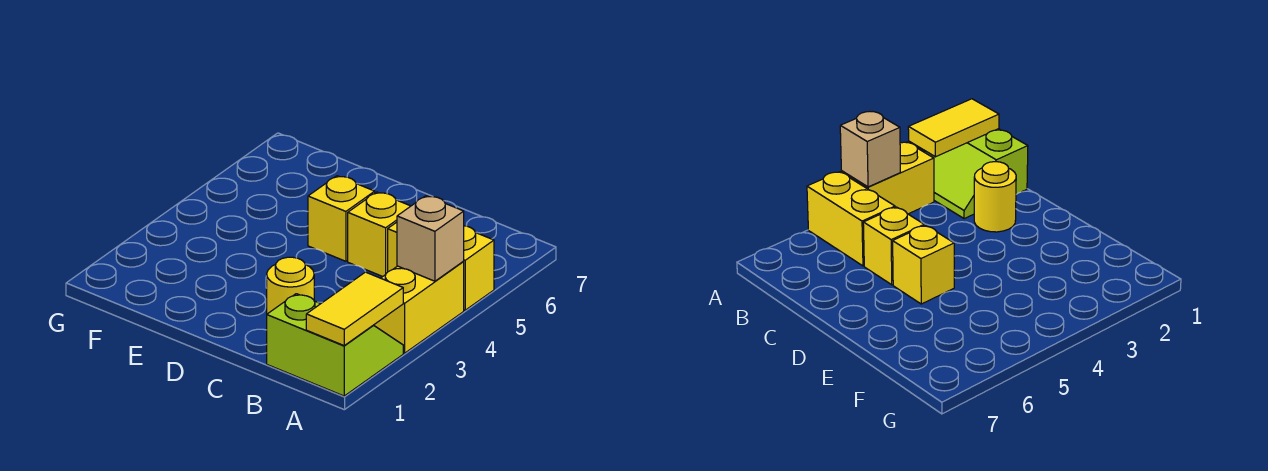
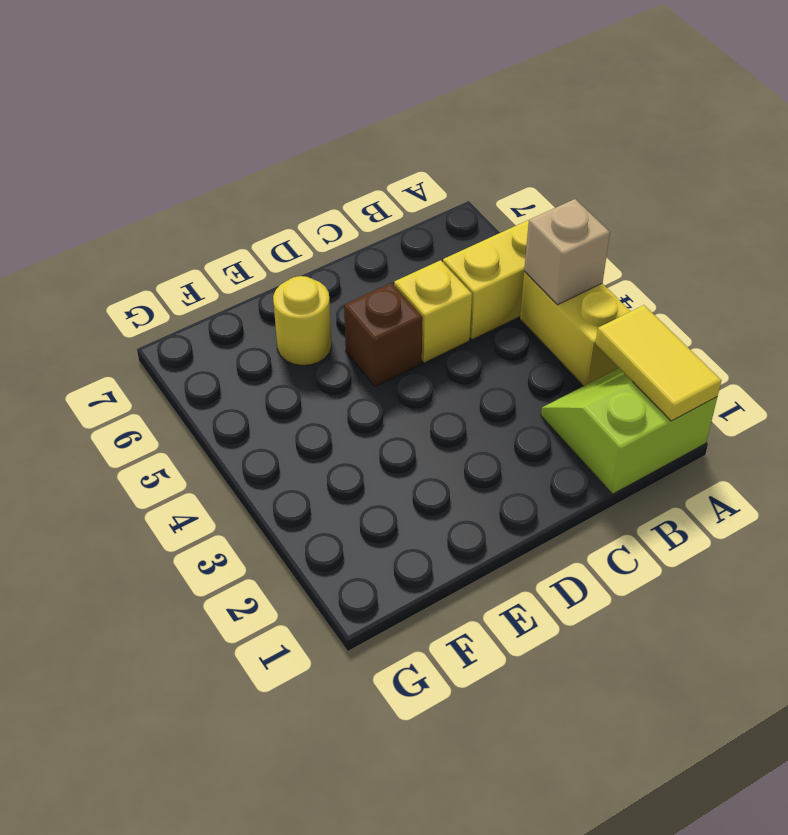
yellow 1x1 round brick [267,257,314,314] -> yellow 1x1 round brick moved to [273,276,332,366]
yellow 1x1 brick [308,176,375,261] -> brown 1x1 brick [344,283,423,387]

